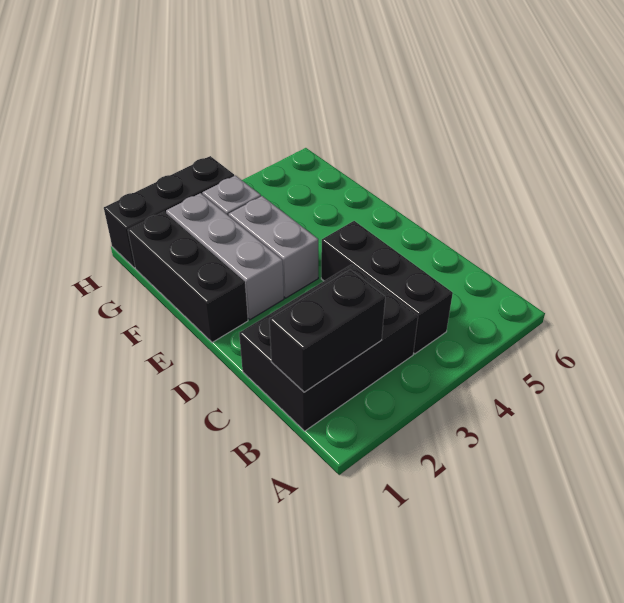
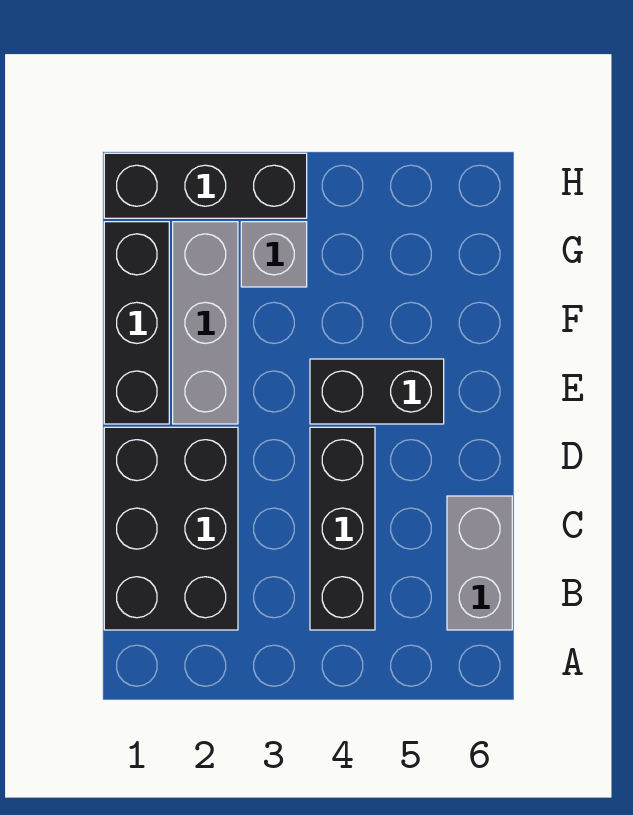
black 2x3 brick [239,265,418,431] -> black 2x3 brick turned to [104,427,238,630]
black 1x2 brick [269,270,385,392] -> black 1x2 brick moved to [310,359,444,424]
grey 1x2 brick [229,196,318,298] -> grey 1x2 brick moved to [447,496,512,630]

